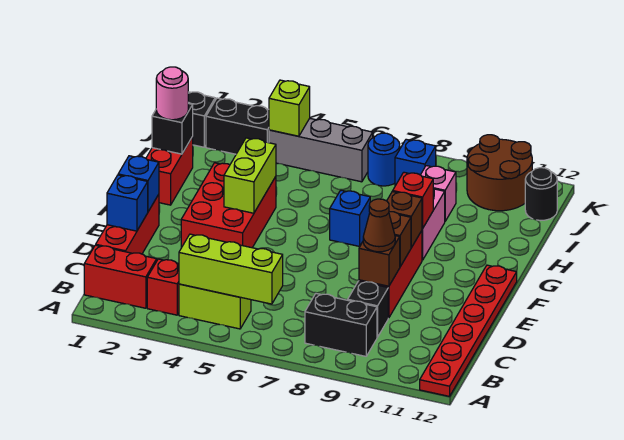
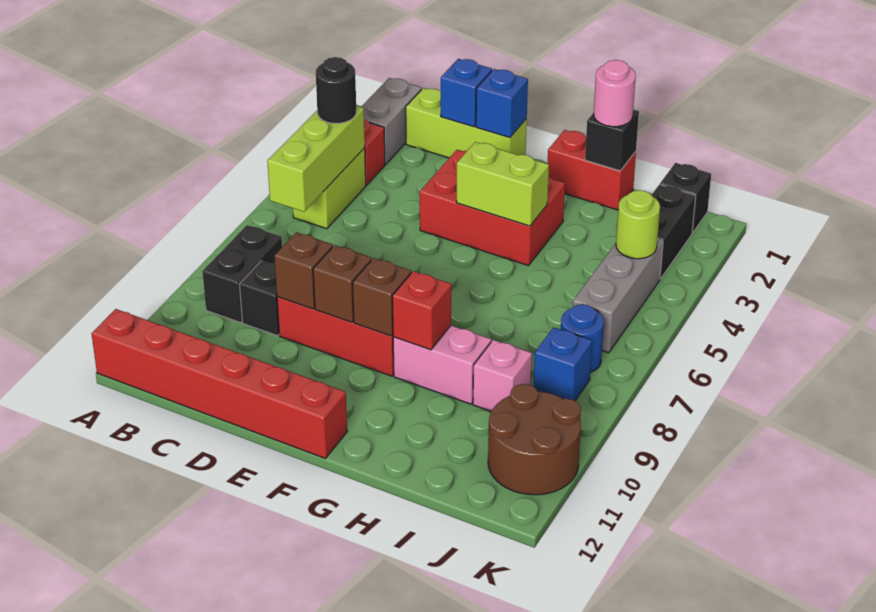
red 1x6 plate [420,265,517,396] -> red 1x6 brick [91,309,347,458]
red 1x2 brick [84,245,157,308] -> grey 1x2 brick [361,78,422,164]
red 1x3 brick [96,194,159,254] -> lime 1x3 brick [406,88,527,158]
brown 1x1 cone [363,199,395,252] -> none
blue 1x1 brick [330,190,370,246] -> none
lime 1x1 brick [269,80,310,136] -> lime 1x1 round brick [616,190,660,259]
black 1x1 round brick [525,168,557,220] -> black 1x1 round brick moved to [316,57,356,123]

